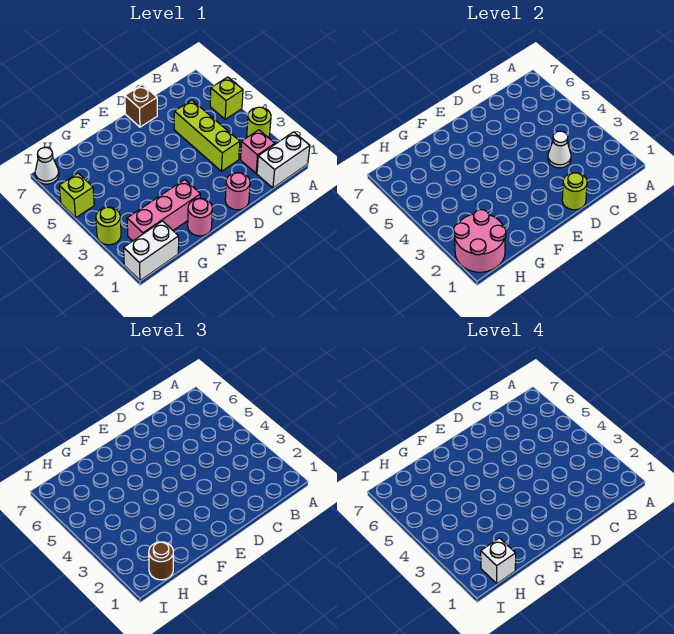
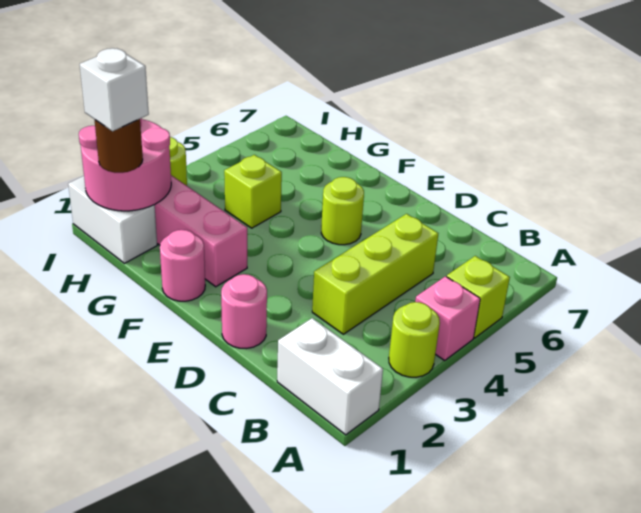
pink 1x1 brick [240,130,275,173] -> pink 1x1 brick moved to [415,276,480,360]
white 1x1 cone [548,131,571,168] -> none
lime 1x1 round brick [562,173,587,210] -> lime 1x1 round brick moved to [321,177,364,245]
brown 1x1 brick [125,85,157,127] -> none
lime 1x1 brick [59,173,94,217] -> lime 1x1 brick moved to [224,155,282,228]
white 1x1 cone [35,148,59,184] -> none

